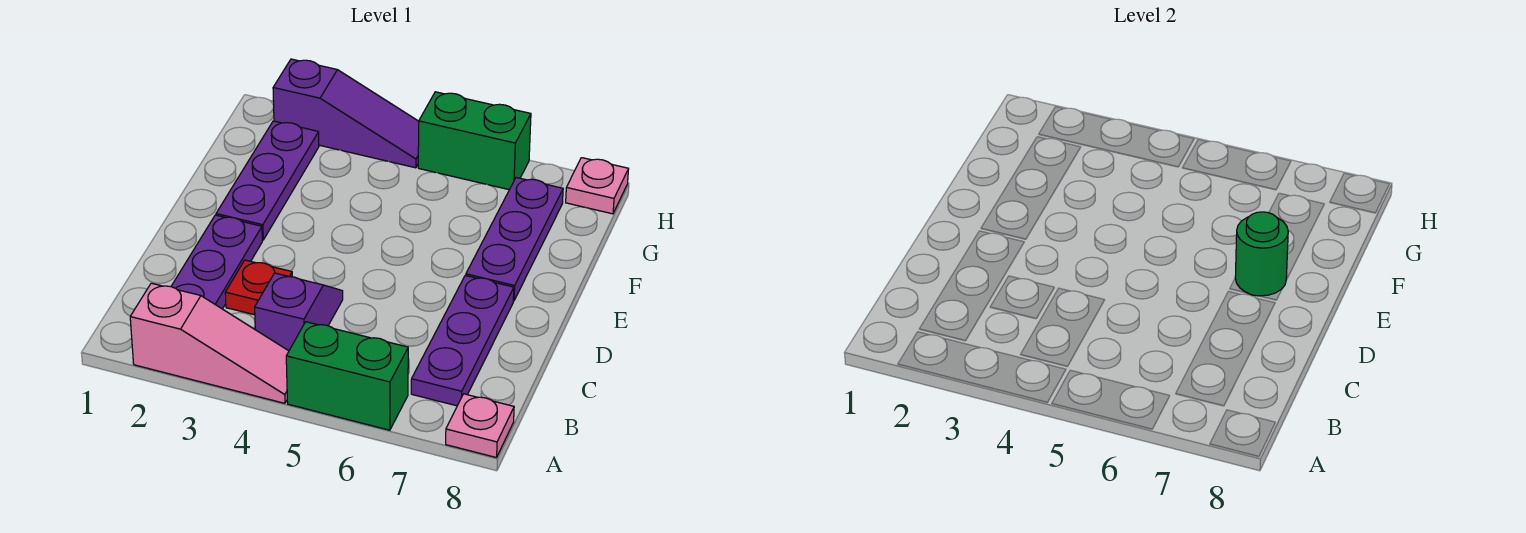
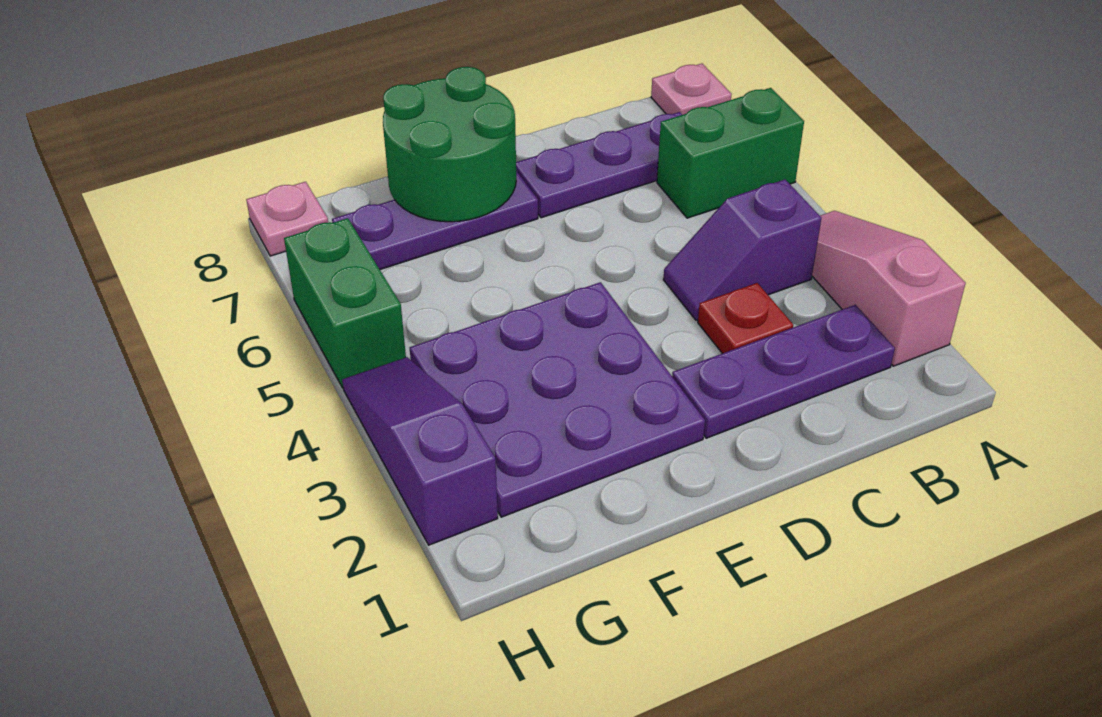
green 1x2 brick [286,322,408,430] -> green 1x2 brick turned to [657,88,804,218]
purple 1x3 plate [216,121,319,240] -> purple 3x3 plate [410,282,705,517]
green 1x1 round brick [1235,212,1288,296] -> green 2x2 round brick [383,67,516,222]

